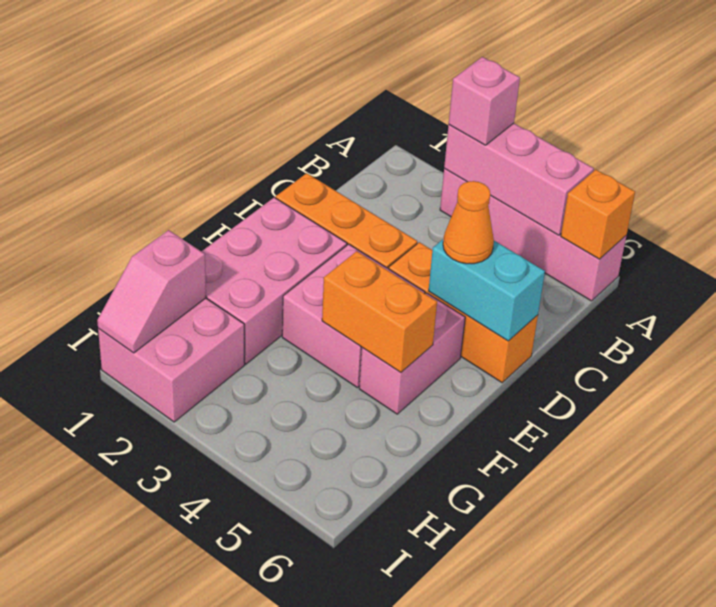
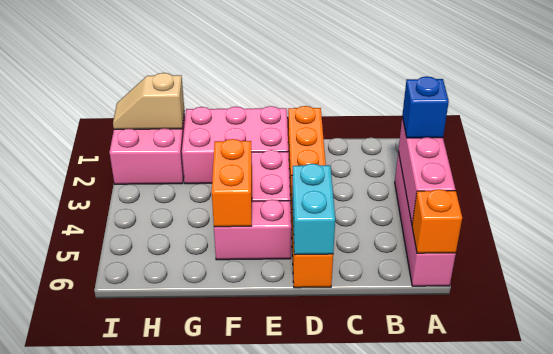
pink 1x1 brick [449,57,520,145] -> blue 1x1 brick [402,76,449,138]
orange 1x1 cone [443,181,494,264] -> none
pink 1x2 slope [97,230,206,353] -> tan 1x2 slope [113,73,184,129]

